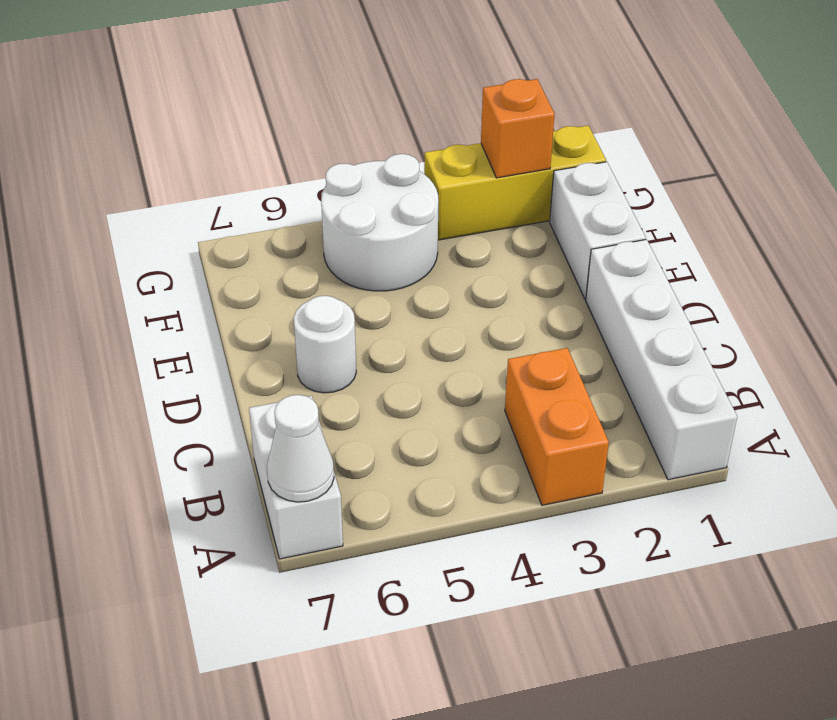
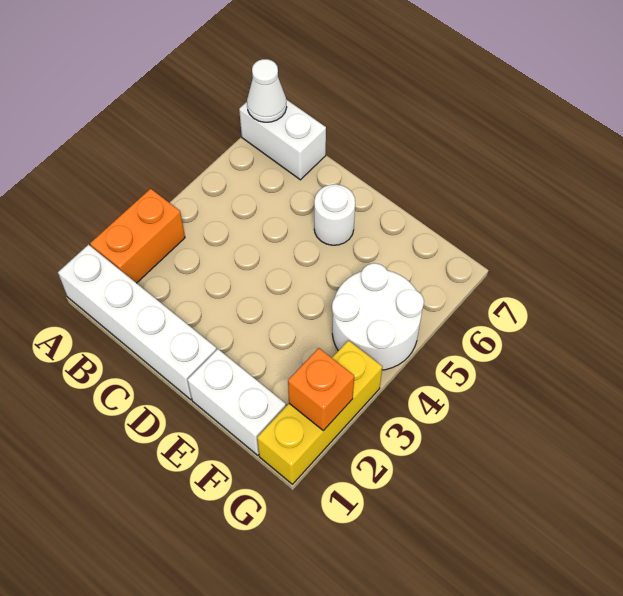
orange 1x2 brick [505,348,609,505] -> orange 1x2 brick turned to [90,189,185,283]

